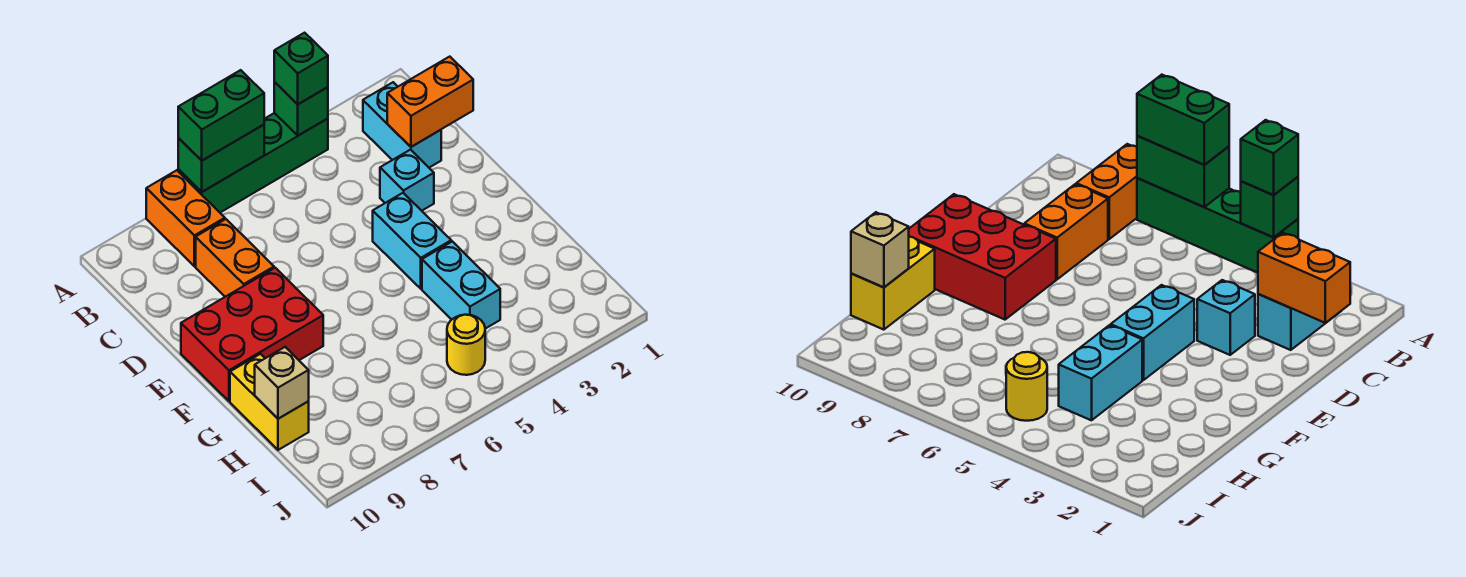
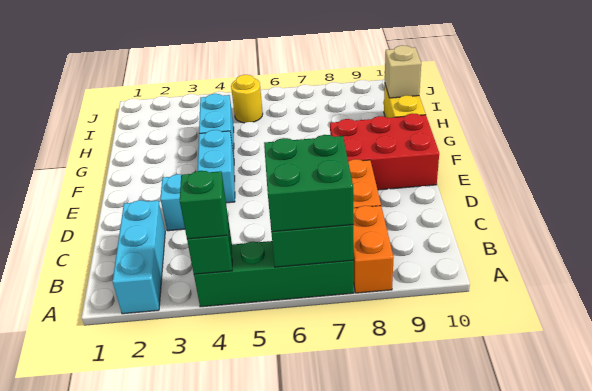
green 1x2 brick [178,70,264,160] -> green 2x2 brick [264,135,353,232]
cyan 1x2 brick [363,82,441,168] -> cyan 1x3 brick [113,200,165,314]
orange 1x2 brick [387,57,473,147] -> none

